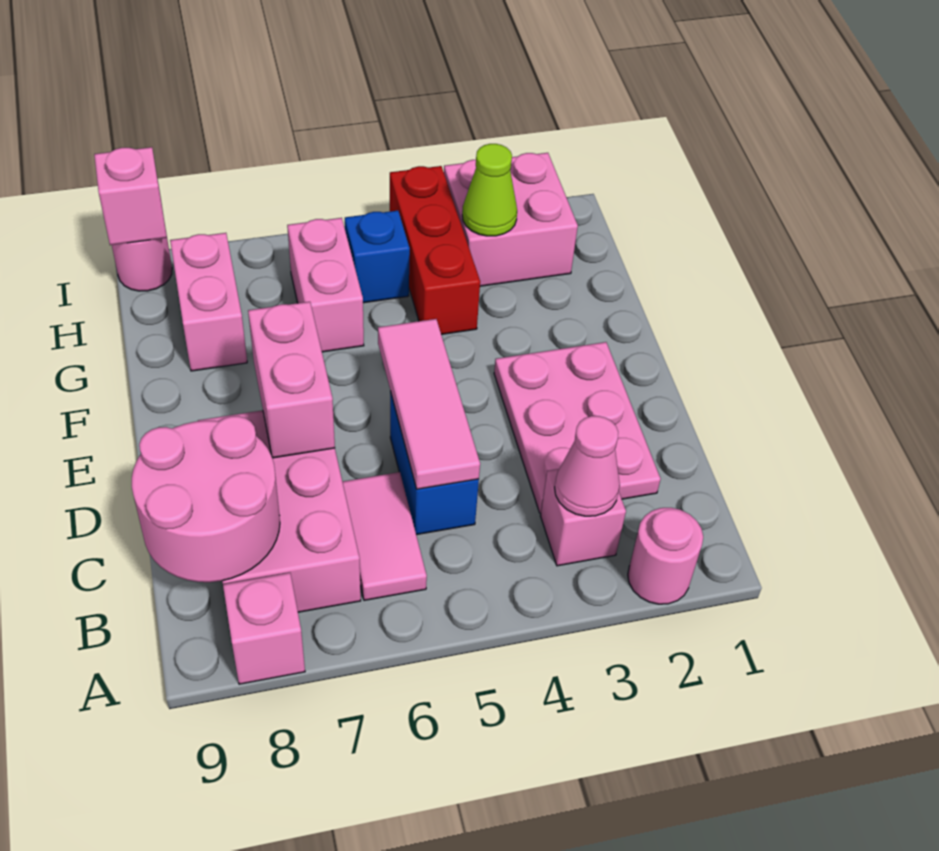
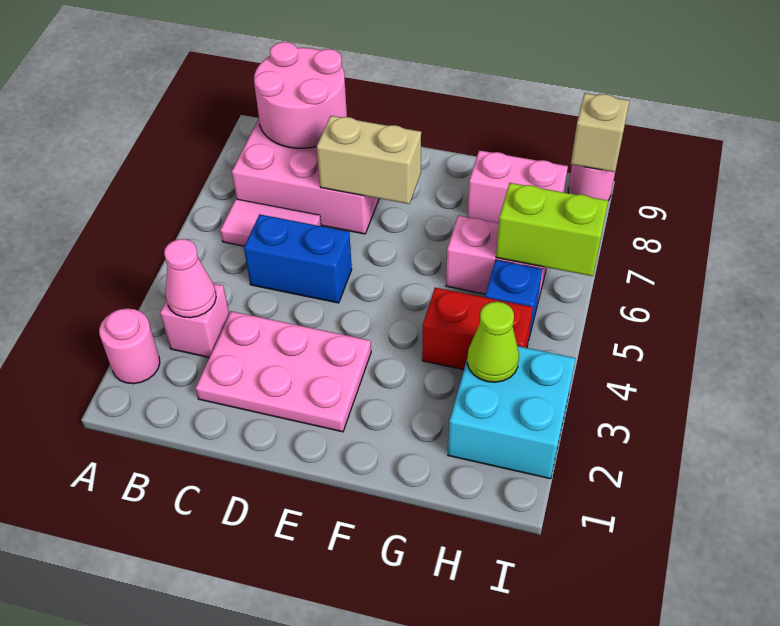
pink 1x1 brick [223,573,305,684] -> none
pink 1x3 tile [378,319,480,489] -> none
pink 1x2 brick [248,302,335,458] -> tan 1x2 brick [317,116,421,204]
red 1x3 brick [390,166,480,335] -> red 1x2 brick [422,288,533,370]
pink 2x2 brick [444,153,578,286] -> cyan 2x2 brick [448,346,576,479]
none -> lime 1x2 brick [496,183,608,276]
pink 1x1 brick [94,147,167,245] -> tan 1x1 brick [571,93,629,172]

